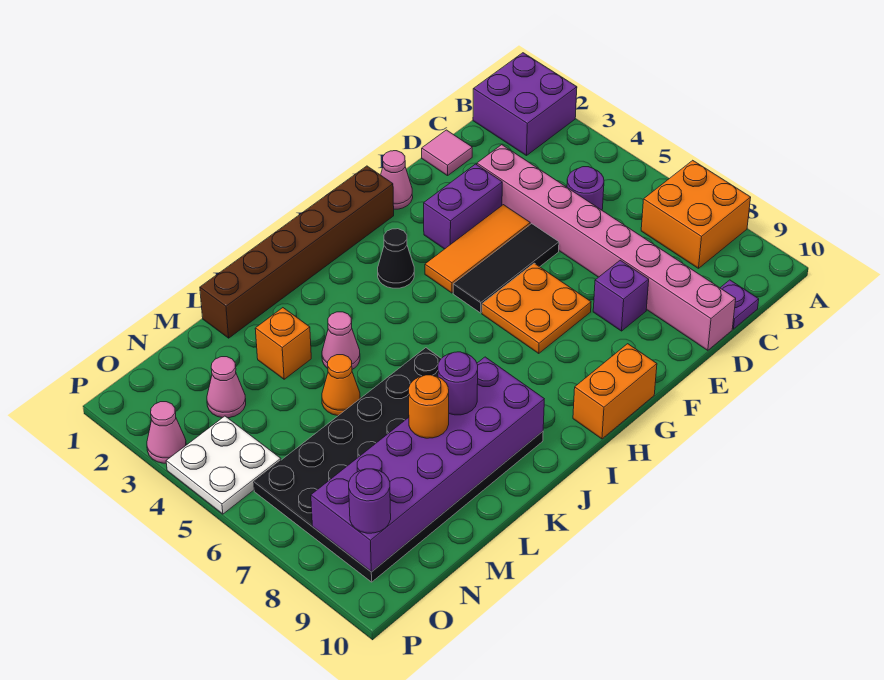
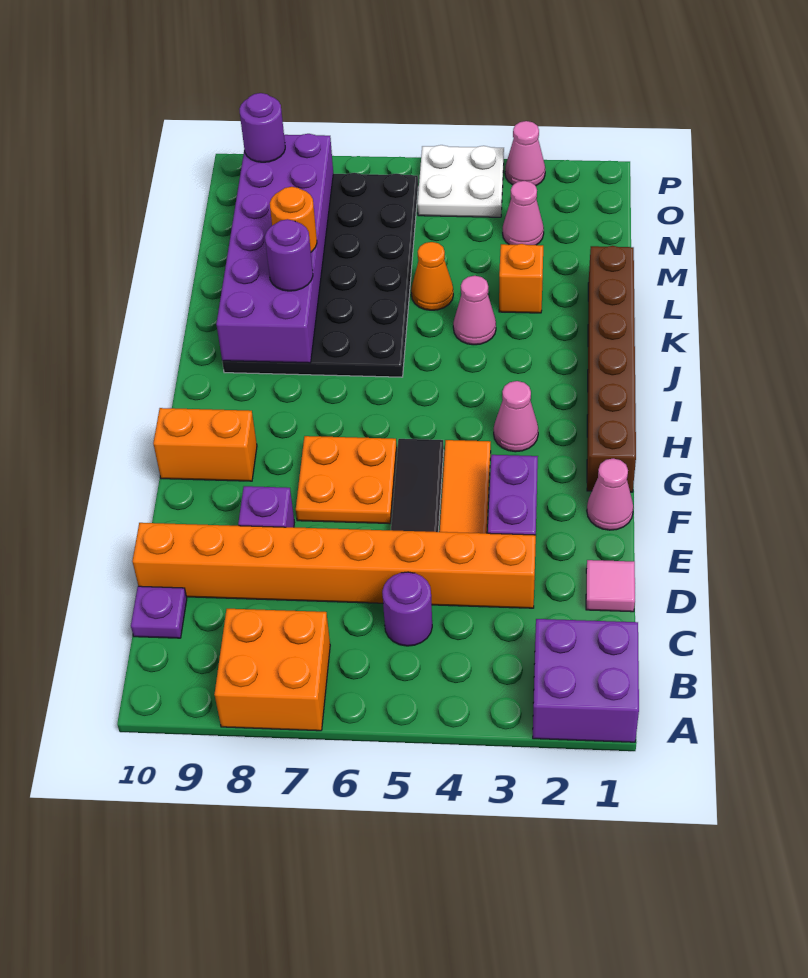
pink 1x8 brick [477,145,736,350] -> orange 1x8 brick [132,523,536,608]
orange 1x2 brick [573,344,657,439] -> orange 1x2 brick turned to [153,408,257,481]
black 1x1 cone [378,229,414,288] -> pink 1x1 cone [494,381,538,452]

